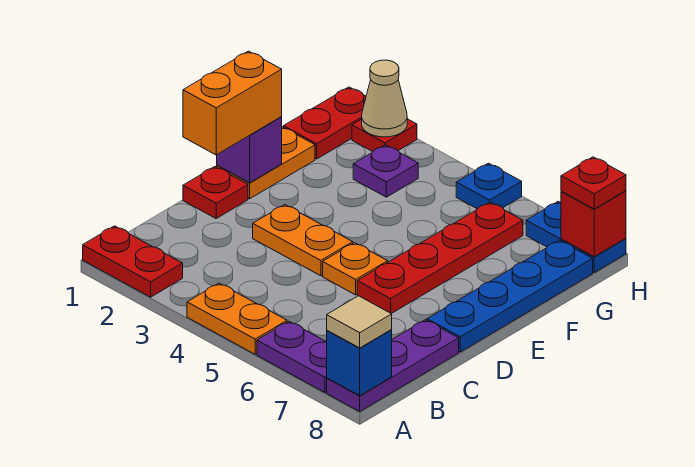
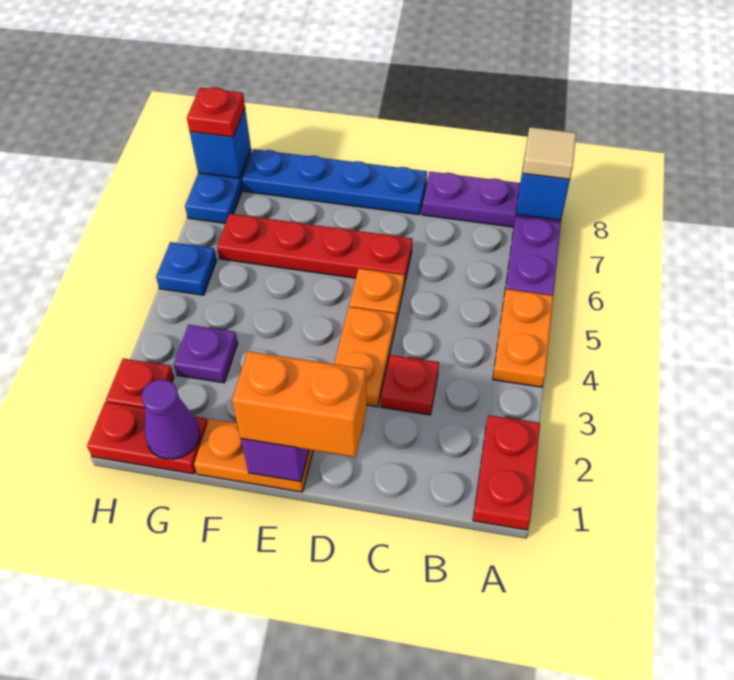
red 1x1 plate [183,167,248,218] -> red 1x1 plate moved to [381,355,439,415]
none -> purple 1x1 cone [142,379,200,459]
tan 1x1 cone [362,60,407,137] -> none
red 1x1 brick [561,191,626,257] -> blue 1x1 brick [190,109,251,178]

